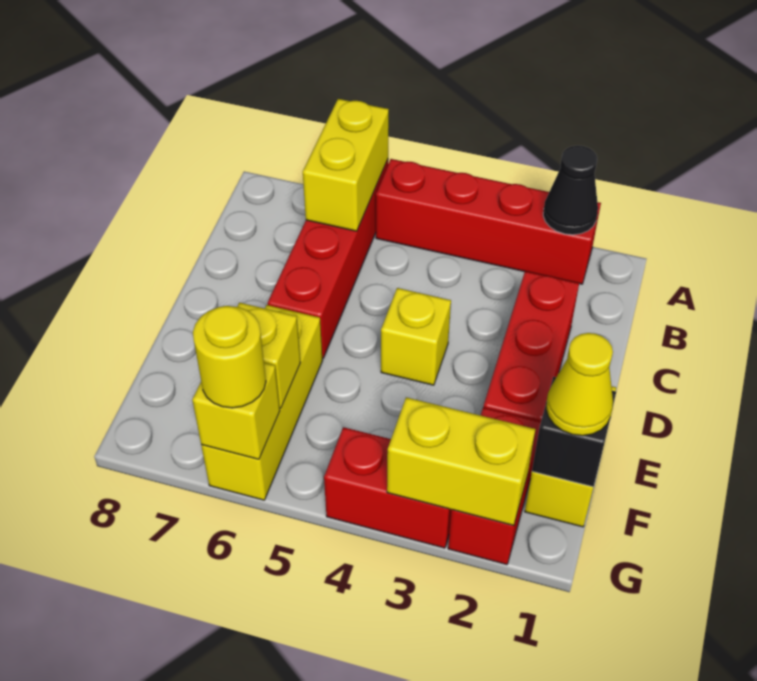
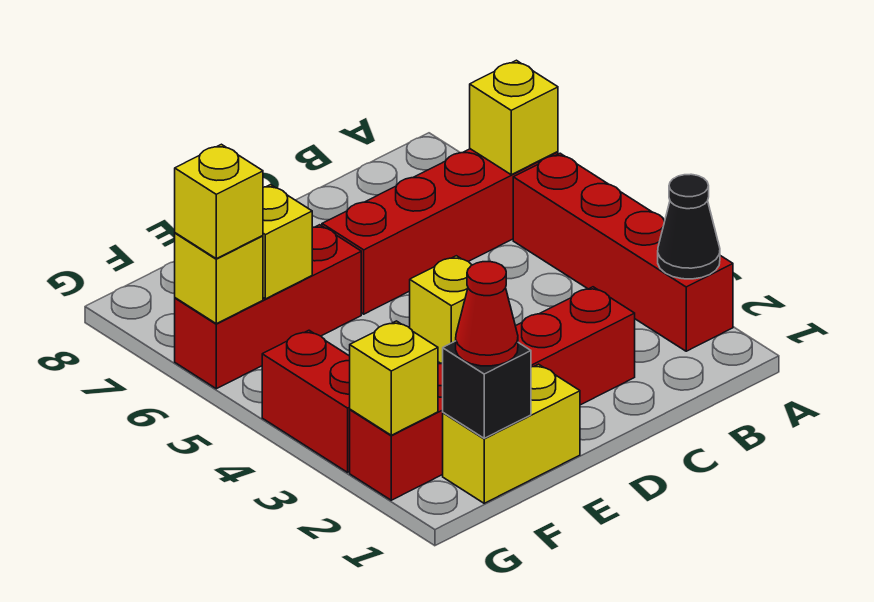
yellow 1x2 brick [303,99,389,231] -> yellow 1x1 brick [470,60,558,175]
yellow 1x3 brick [201,305,322,500] -> red 1x3 brick [175,225,361,389]
yellow 1x1 cone [546,333,613,436] -> red 1x1 cone [456,262,518,366]
yellow 1x2 brick [387,397,535,525] -> yellow 1x1 brick [350,321,438,435]
yellow 1x1 round brick [193,306,266,408] -> yellow 1x1 brick [175,144,263,259]

